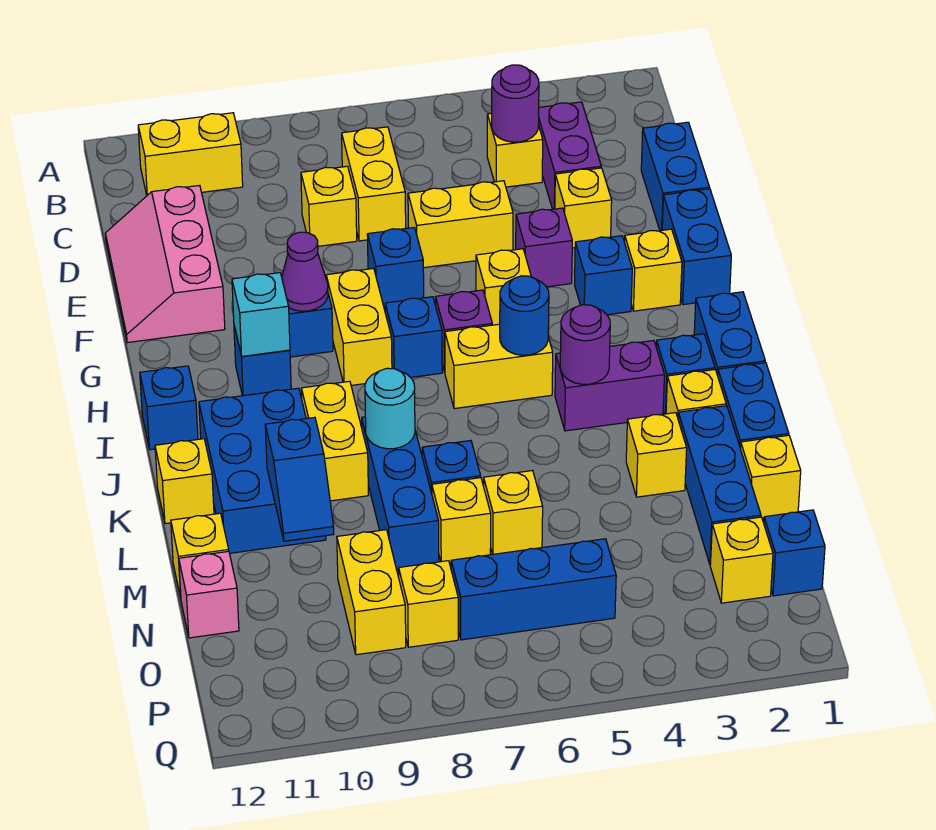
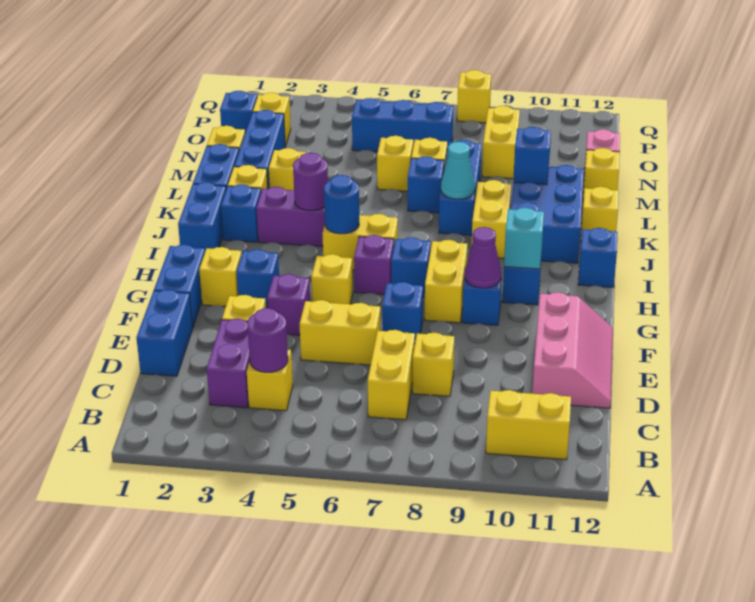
cyan 1x1 round brick [365,368,415,449] -> cyan 1x1 cone [441,142,475,199]
yellow 1x1 brick [399,561,458,647] -> yellow 1x1 brick moved to [457,70,491,123]

